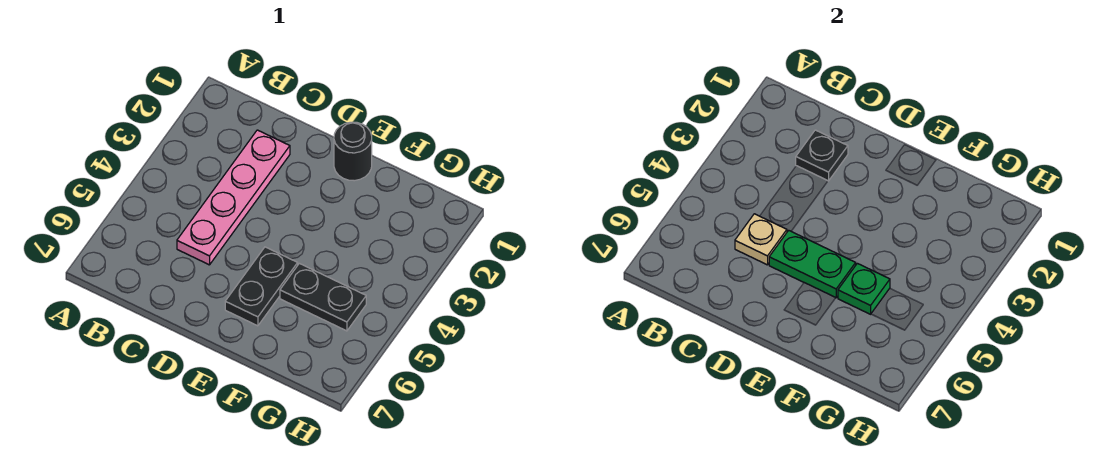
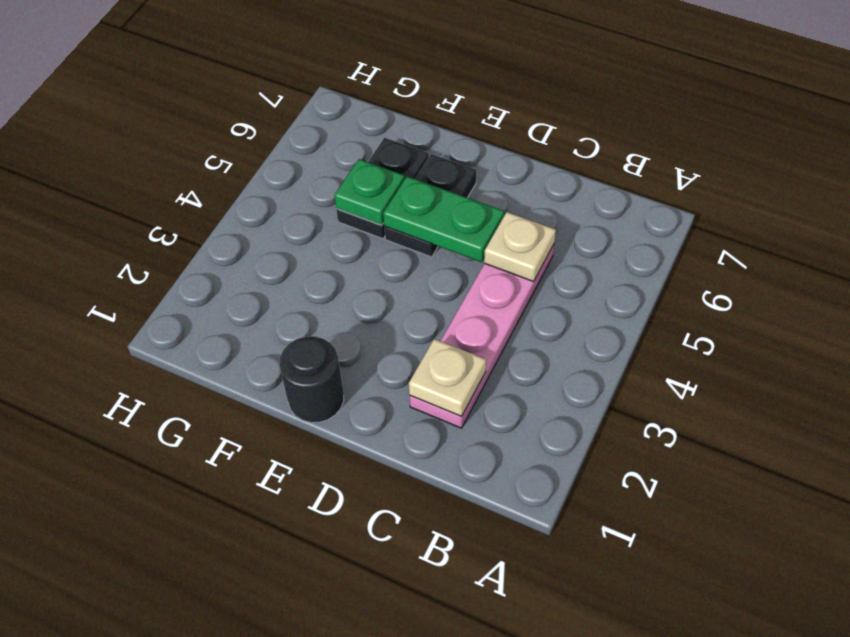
black 1x1 plate [796,130,848,181] -> tan 1x1 plate [409,339,486,416]
black 1x2 plate [280,263,366,331] -> black 1x2 plate turned to [336,138,429,239]

